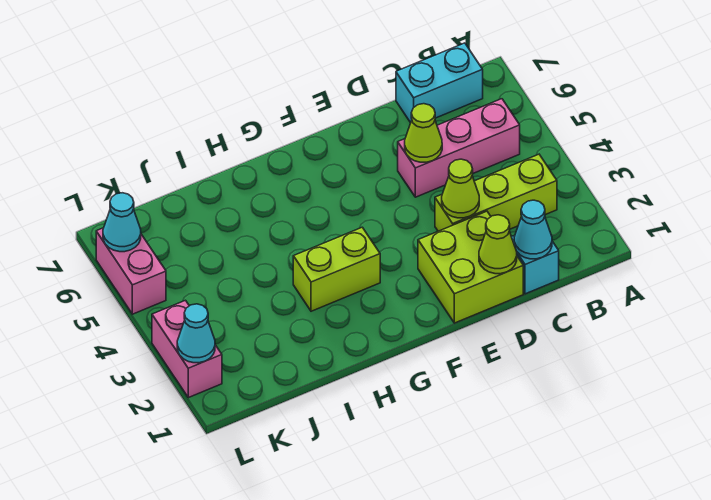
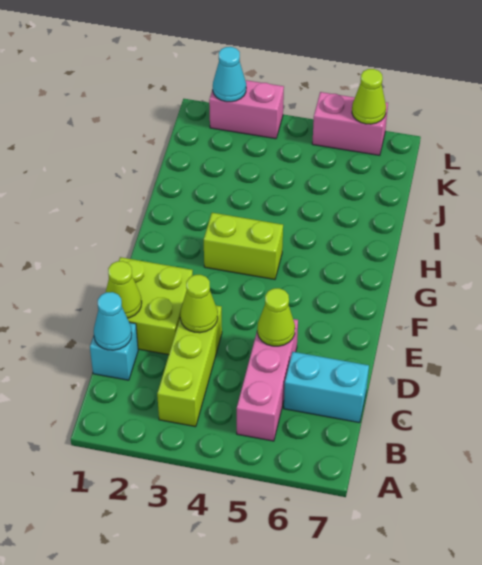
cyan 1x2 brick [396,43,483,123] -> cyan 1x2 brick turned to [284,352,369,423]
lime 1x2 brick [293,227,380,311] -> lime 1x2 brick turned to [204,213,283,279]
cyan 1x1 cone [103,193,141,252] -> lime 1x1 cone [352,69,386,124]

